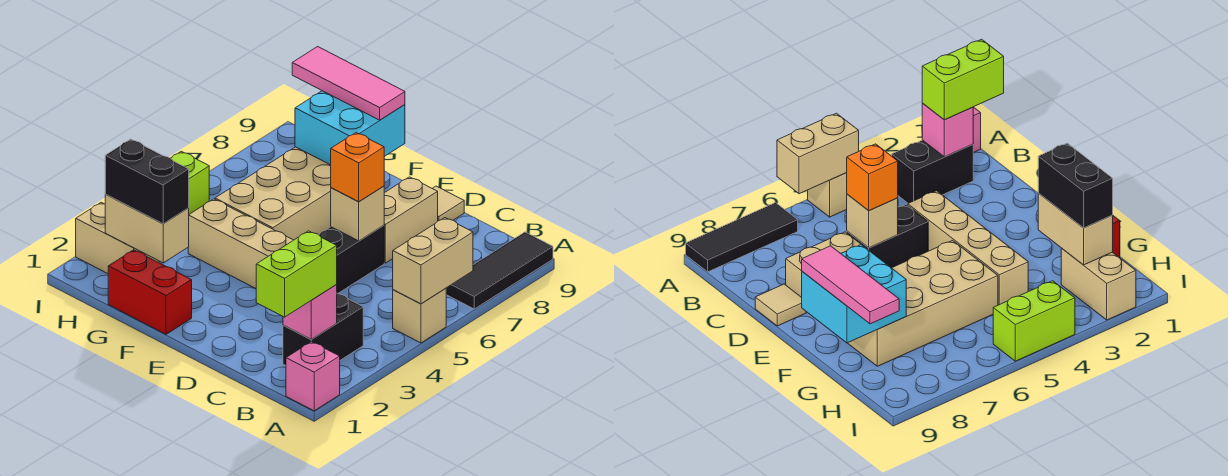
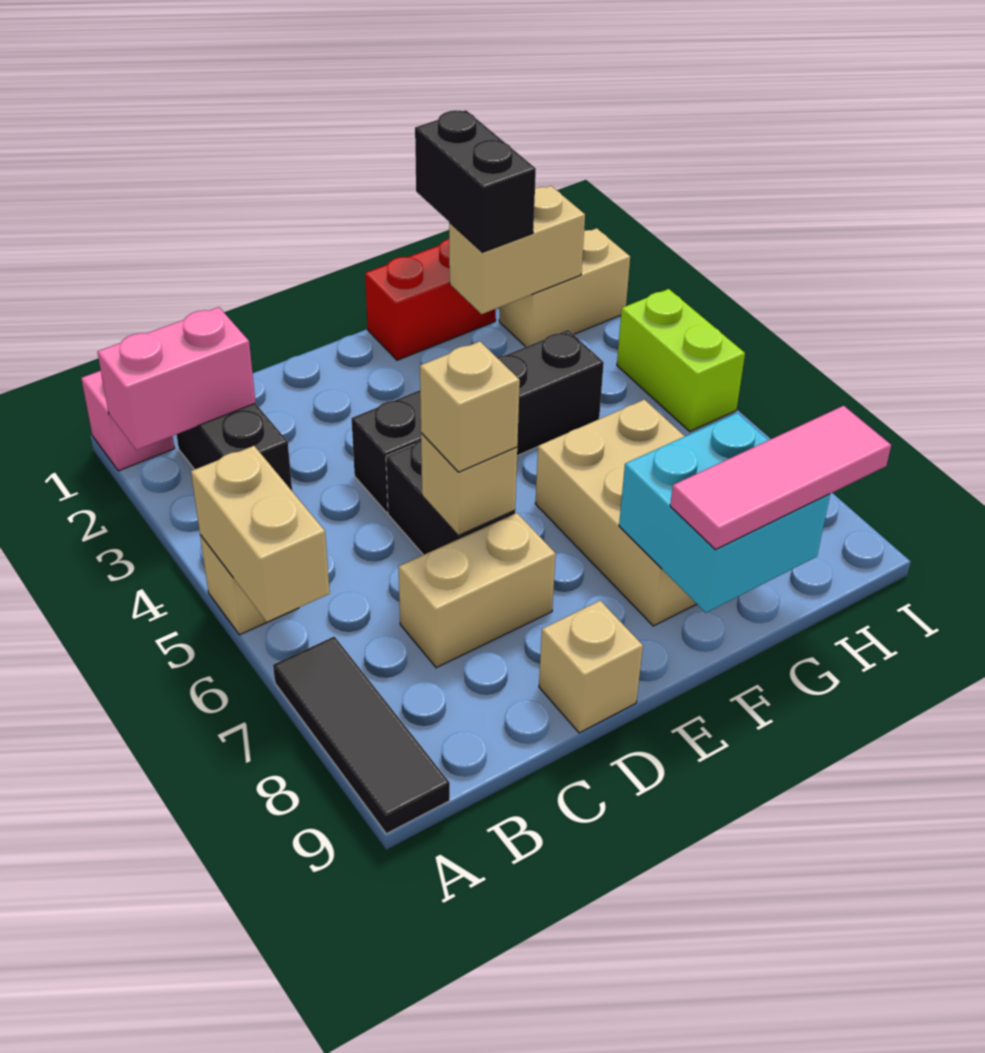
lime 1x2 brick [256,231,337,317] -> none
pink 1x1 brick [283,285,337,339] -> pink 1x2 brick [97,307,256,450]
tan 1x4 brick [188,199,293,288] -> black 1x4 brick [351,330,604,513]
orange 1x1 brick [331,133,384,202] -> tan 1x1 brick [420,342,520,472]
tan 1x2 brick [384,177,438,263] -> tan 1x2 brick turned to [399,513,556,668]
tan 1x1 tile [432,186,464,221] -> tan 1x1 brick [539,601,643,733]
tan 2x4 brick [215,147,331,240] -> tan 2x3 brick [535,400,696,626]
black 1x2 brick [105,139,189,224] -> black 1x2 brick turned to [415,110,536,252]

